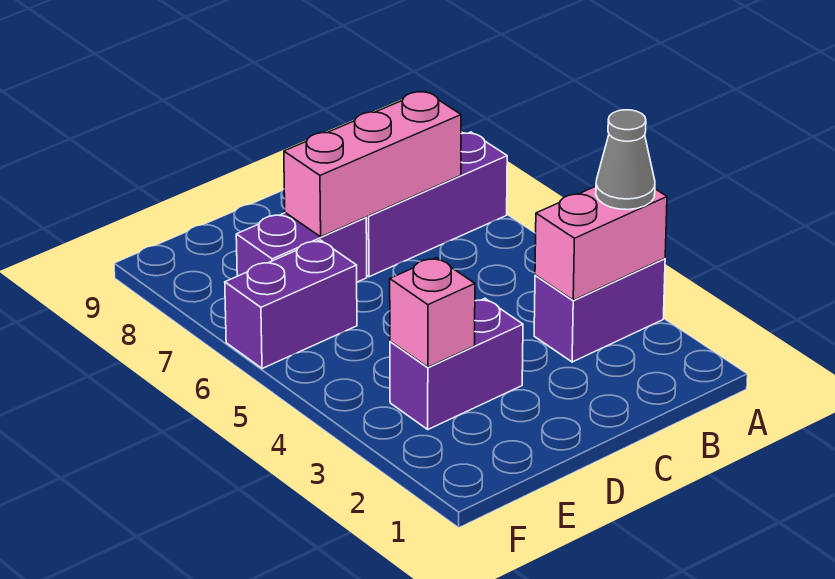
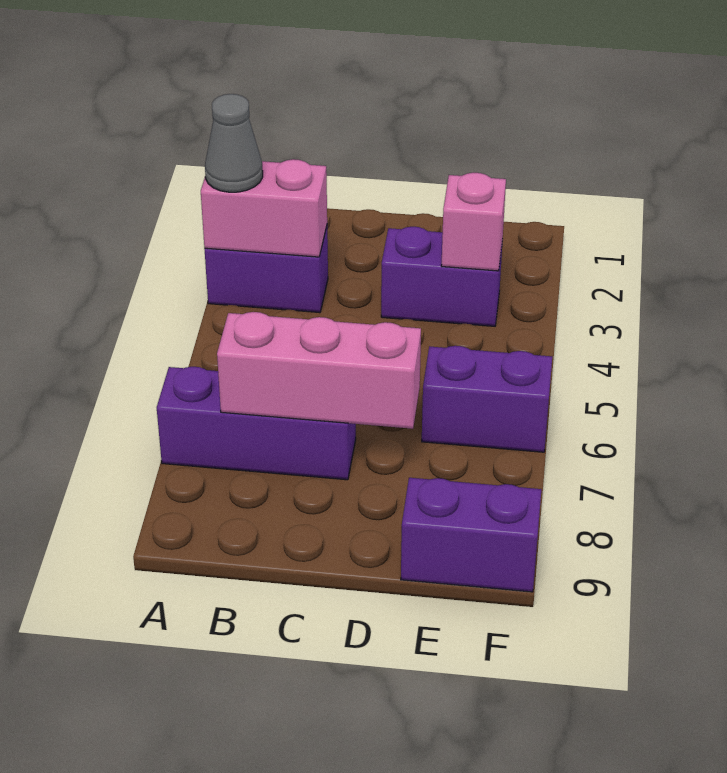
purple 1x2 brick [236,213,367,282] -> purple 1x2 brick moved to [401,478,541,592]

